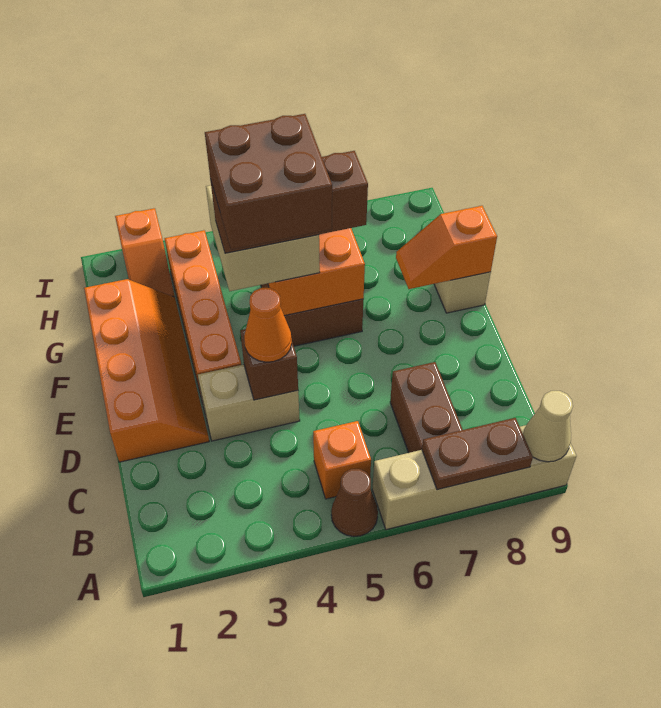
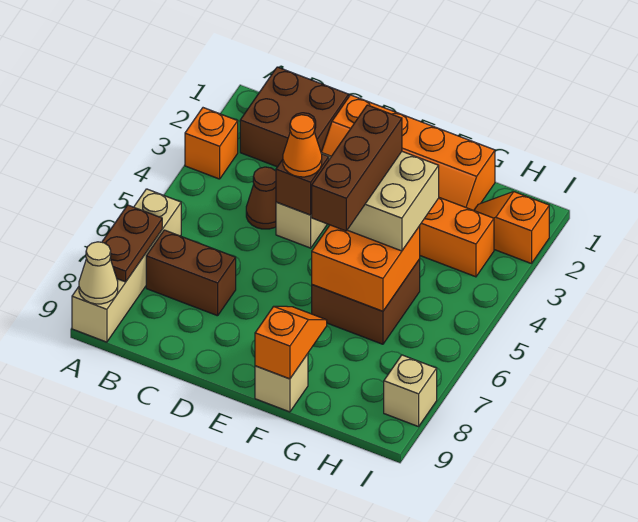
brown 1x1 cone [331,469,378,537] -> brown 1x1 cone moved to [246,167,276,229]
orange 1x1 brick [313,421,371,499] -> orange 1x1 brick moved to [185,108,238,179]
brown 2x2 brick [205,114,332,250] -> brown 2x2 brick moved to [240,67,349,167]
none -> tan 1x1 brick [384,355,437,427]

